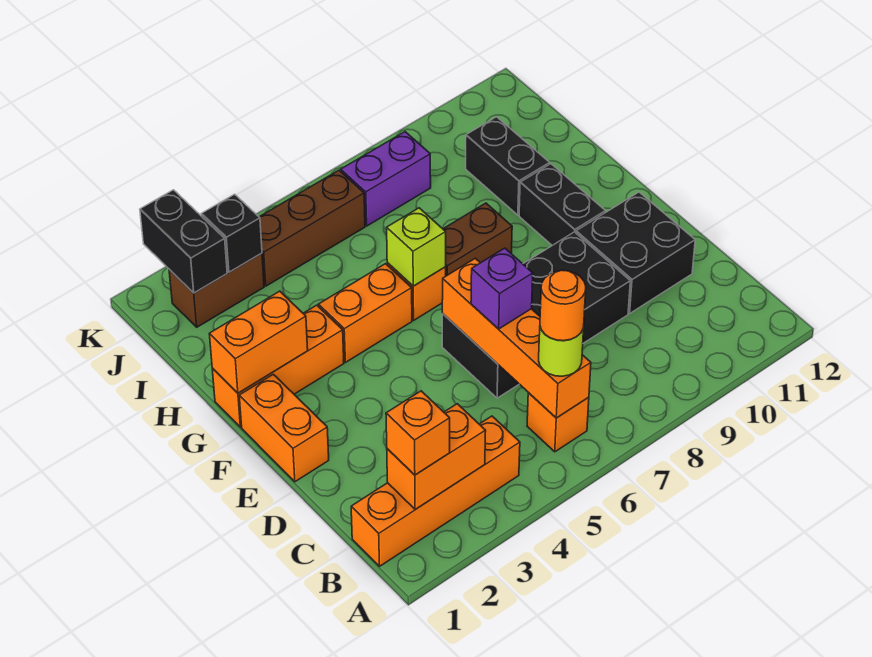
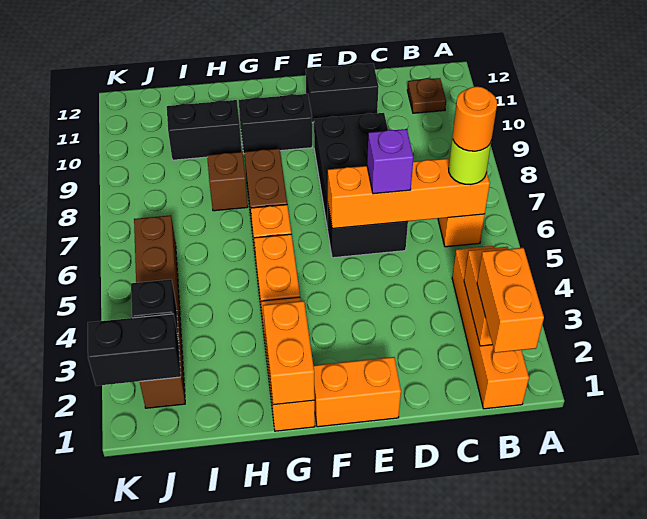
orange 1x1 brick [386,391,450,475] -> orange 1x2 brick [477,248,544,353]
none -> brown 1x1 plate [407,78,446,113]
black 2x2 brick [576,192,695,313] -> black 1x2 brick [306,64,379,122]
lime 1x1 brick [387,208,446,286] -> none
none -> brown 1x1 brick [207,152,248,211]
purple 1x2 brick [341,132,431,226] -> none

